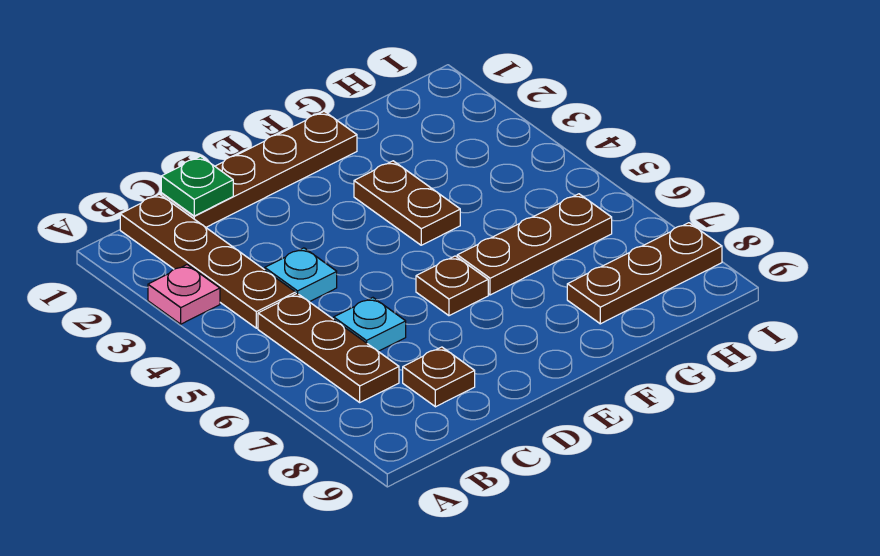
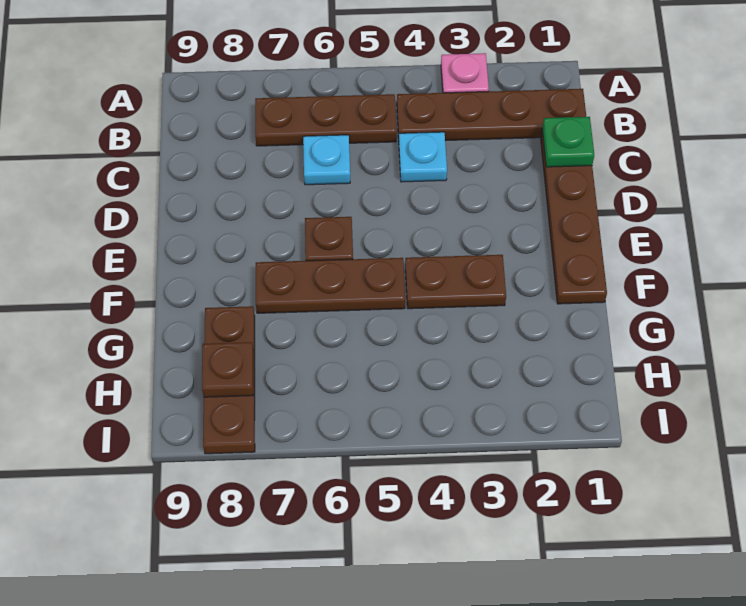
brown 1x1 plate [403,347,475,407] -> brown 1x1 plate moved to [202,342,253,397]
brown 1x3 plate [457,194,612,295] -> brown 1x3 plate turned to [256,258,405,313]

